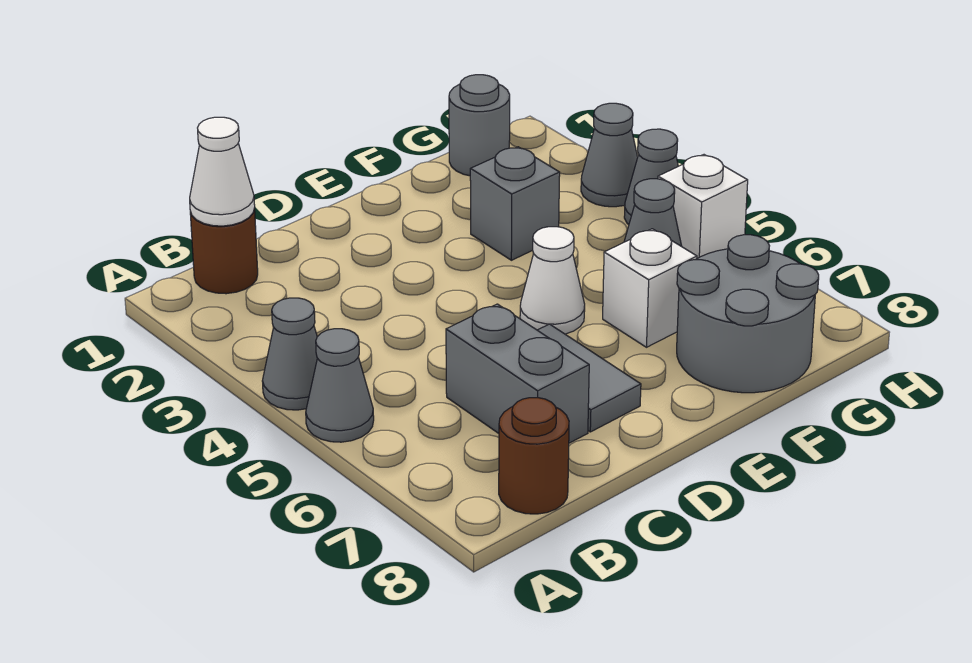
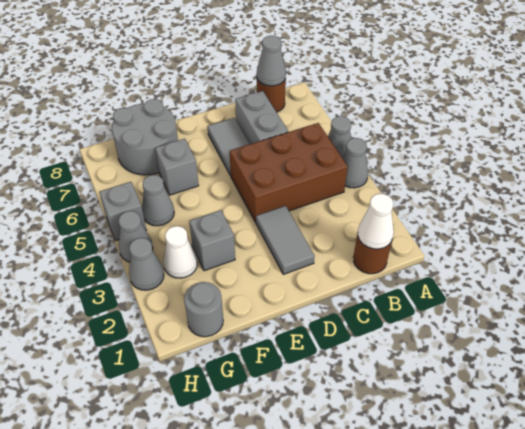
none -> brown 2x3 brick [230,123,348,222]
none -> grey 1x1 cone [257,36,286,86]
none -> grey 1x2 tile [256,206,315,274]
white 1x1 cone [520,227,585,334] -> white 1x1 cone moved to [163,226,198,278]
white 1x1 brick [603,229,697,347] -> grey 1x1 brick [155,139,199,195]
white 1x1 brick [658,155,748,259] -> grey 1x1 brick [99,182,146,241]

